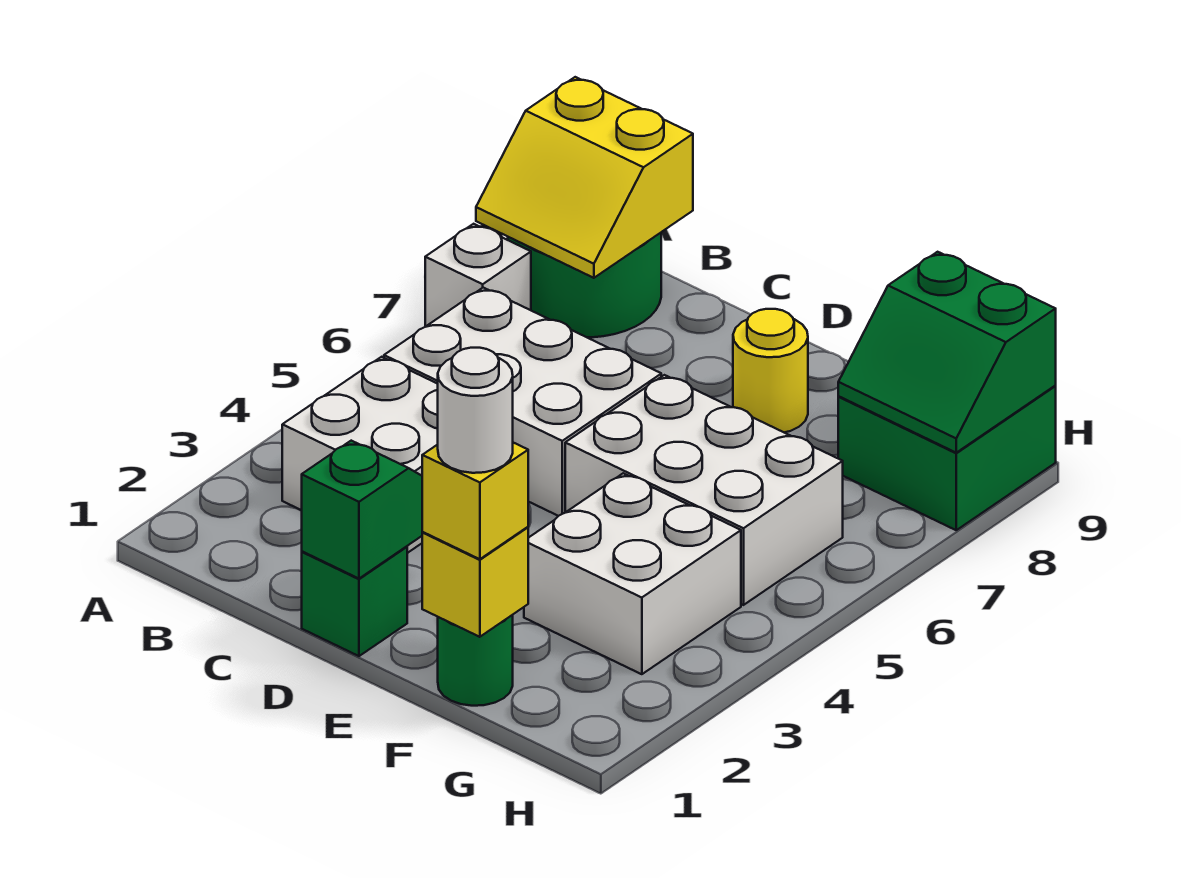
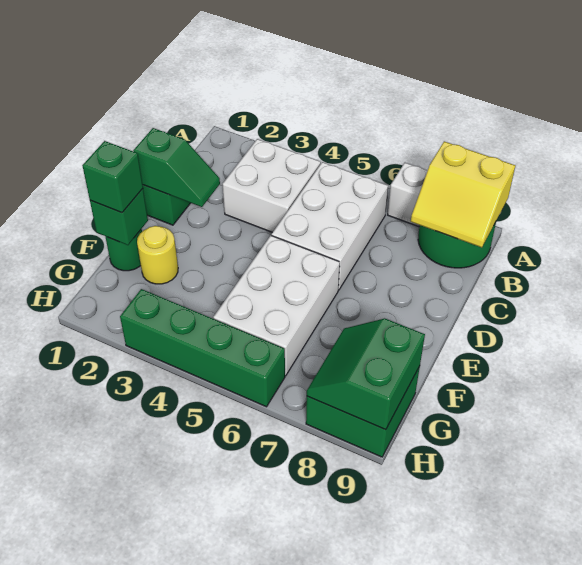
yellow 2x2 slope [476,77,693,278] -> yellow 2x2 slope turned to [411,141,515,247]
yellow 1x1 round brick [733,309,808,433] -> yellow 1x1 round brick moved to [137,226,178,284]
yellow 1x1 brick [422,527,528,637] -> green 1x1 brick [90,189,148,245]
yellow 1x1 brick [422,443,528,559] -> green 1x1 brick [82,141,143,213]
white 1x1 round brick [438,348,513,473] -> none
white 2x2 brick [524,473,741,674] -> none
none -> green 1x4 brick [120,289,285,407]

